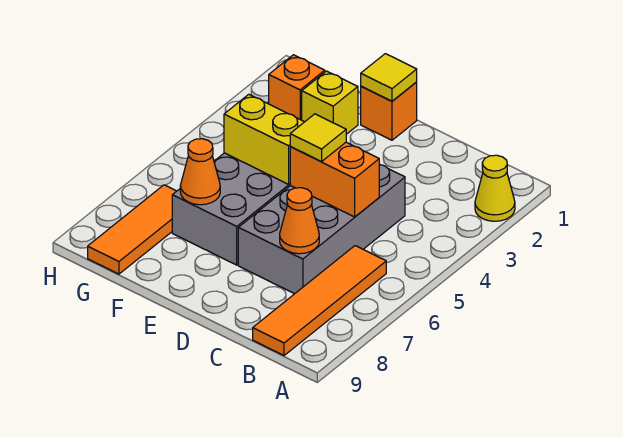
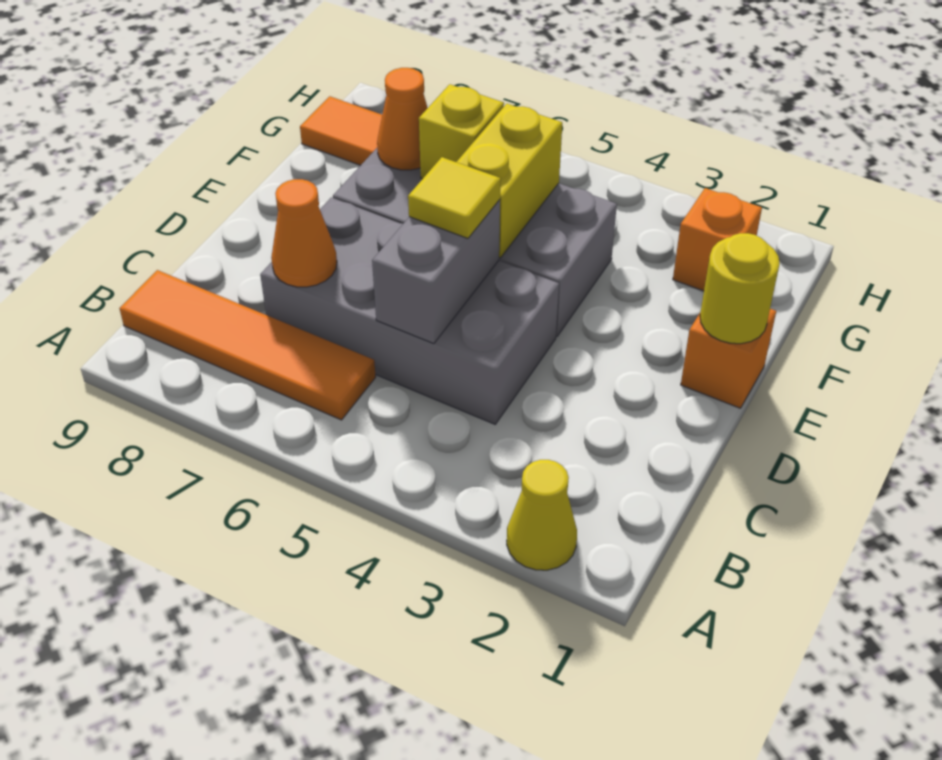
orange 1x2 brick [290,142,380,217] -> grey 1x2 brick [372,200,500,344]
yellow 1x1 tile [361,54,417,101] -> yellow 1x1 round brick [700,233,780,344]
yellow 1x1 brick [302,71,358,134] -> yellow 1x1 brick moved to [419,84,504,179]

